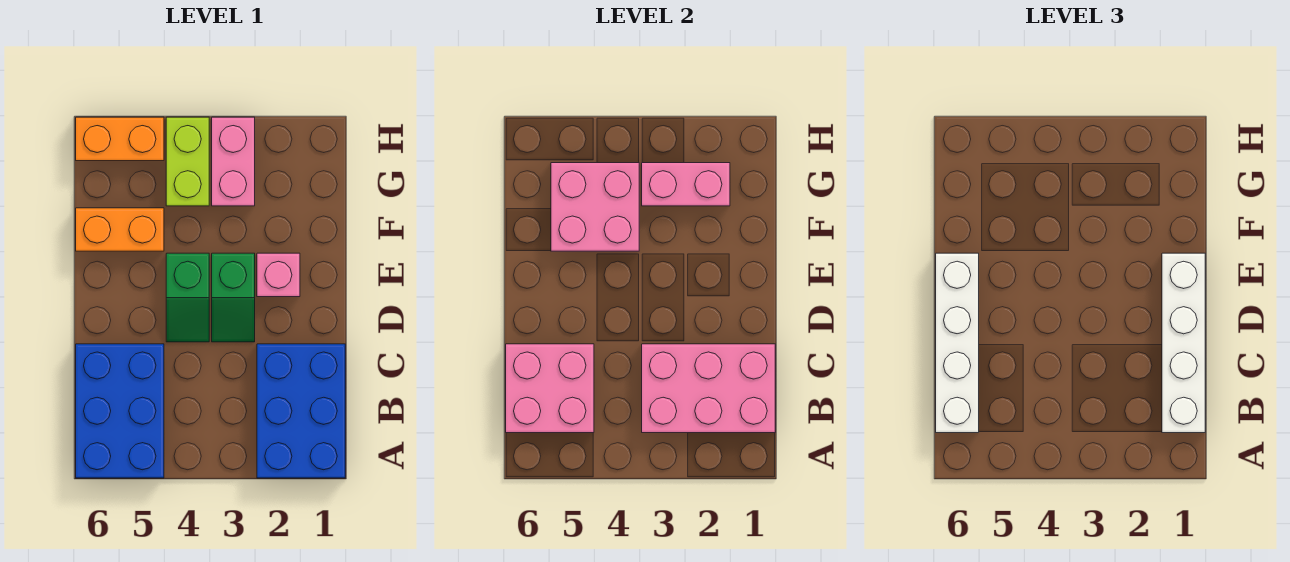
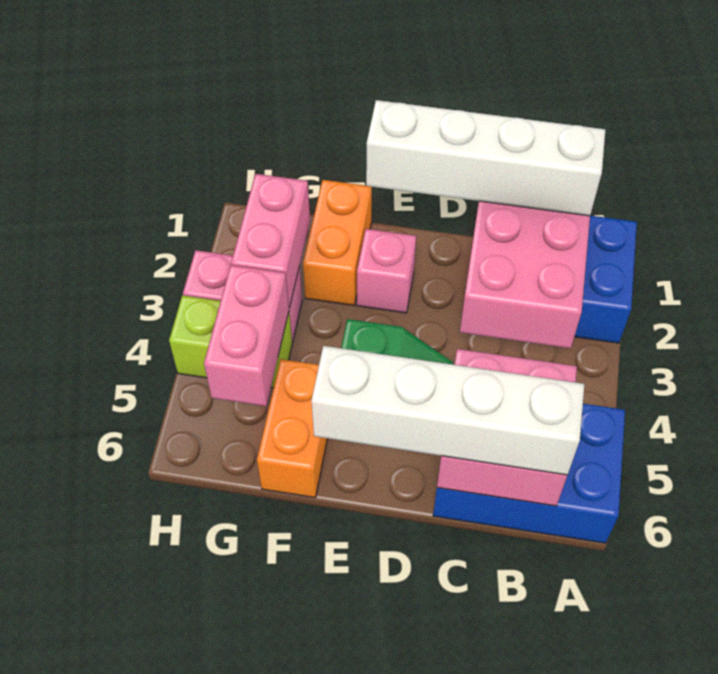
green 1x2 slope [212,253,255,342] -> none
pink 2x2 brick [551,163,639,251] -> pink 1x2 brick [204,265,289,406]
orange 1x2 brick [76,117,164,161] -> orange 1x2 brick moved to [303,180,372,305]

